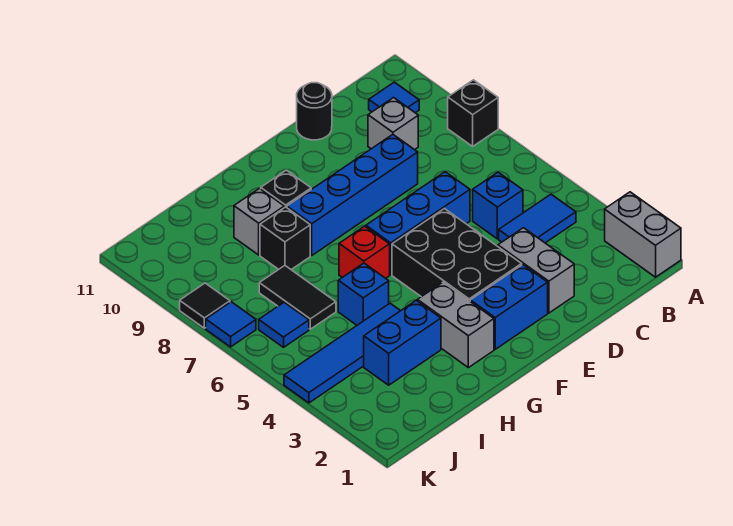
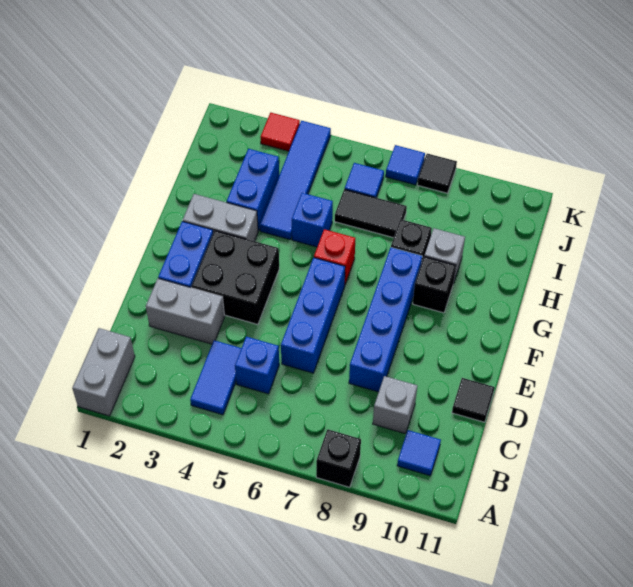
grey 1x2 brick [605,192,681,277] -> grey 1x2 brick turned to [72,328,135,416]
black 1x1 round brick [297,83,332,140] -> black 1x1 tile [452,378,495,422]
black 2x3 brick [392,209,522,301] -> black 2x2 brick [191,231,279,324]
none -> red 1x1 tile [260,113,300,151]

